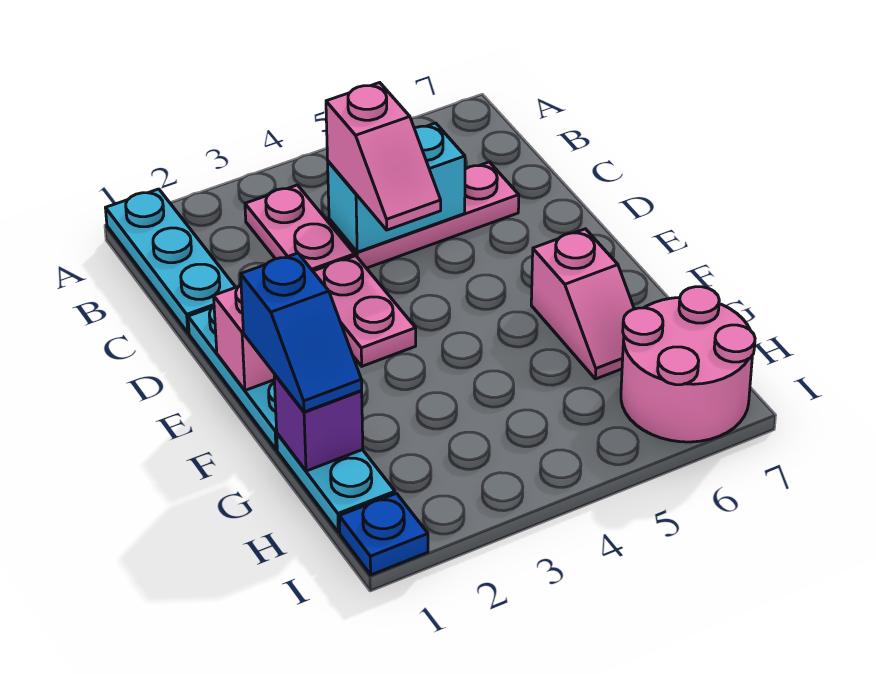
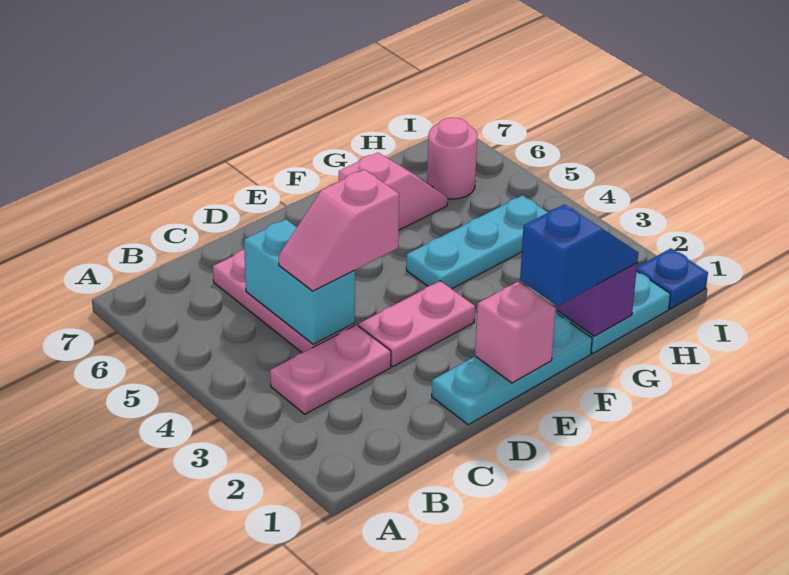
cyan 1x3 plate [106,189,236,333] -> cyan 1x3 plate moved to [406,195,548,289]
pink 1x2 slope [326,83,441,230] -> pink 1x2 slope turned to [279,170,399,291]
pink 2x2 round brick [621,287,755,442] -> pink 1x1 round brick [427,118,477,199]

